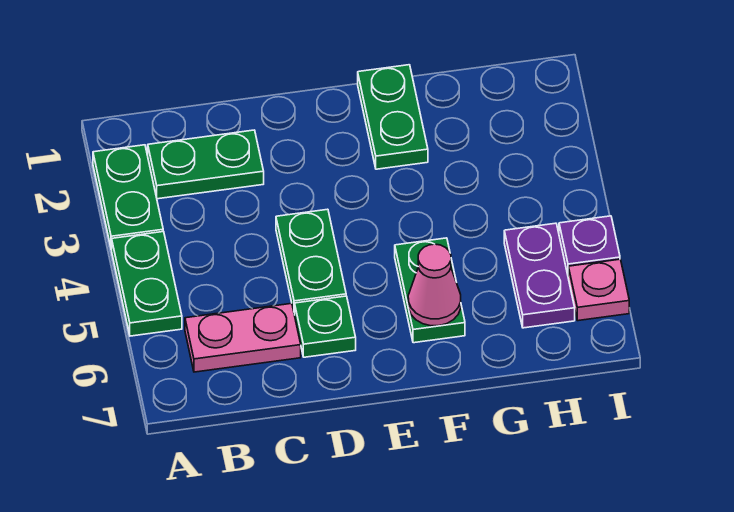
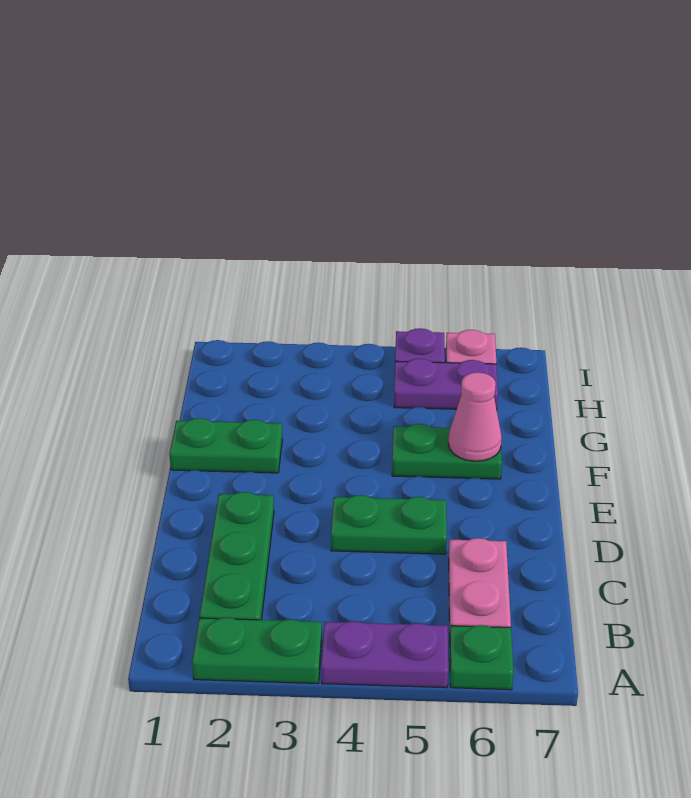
green 1x2 plate [112,231,182,336] -> purple 1x2 plate [321,621,448,688]
green 1x2 plate [148,130,264,199] -> green 1x3 plate [200,492,274,620]
green 1x1 plate [295,296,356,357] -> green 1x1 plate moved to [450,625,514,690]

